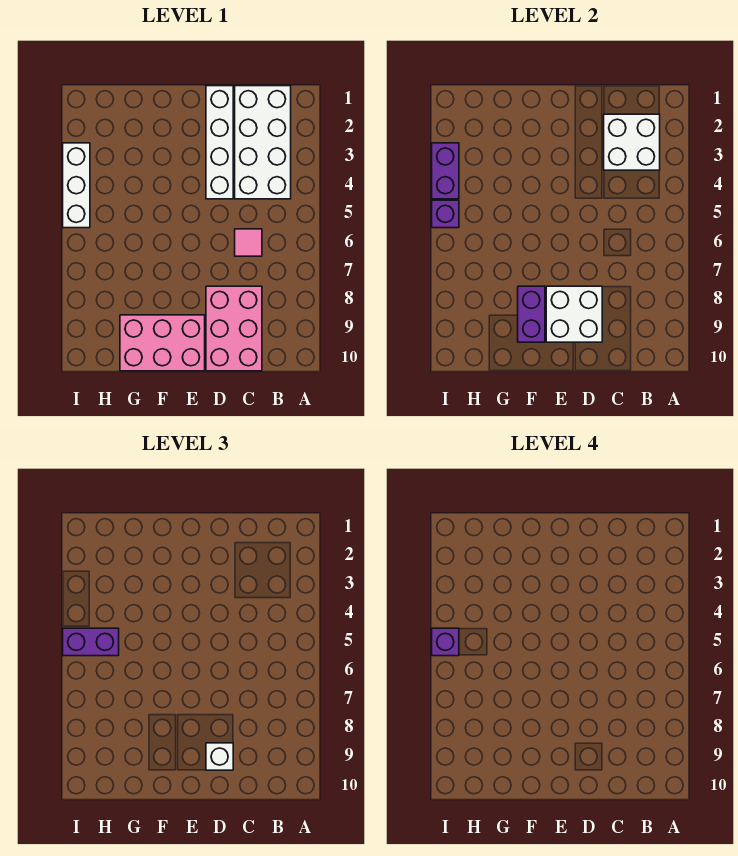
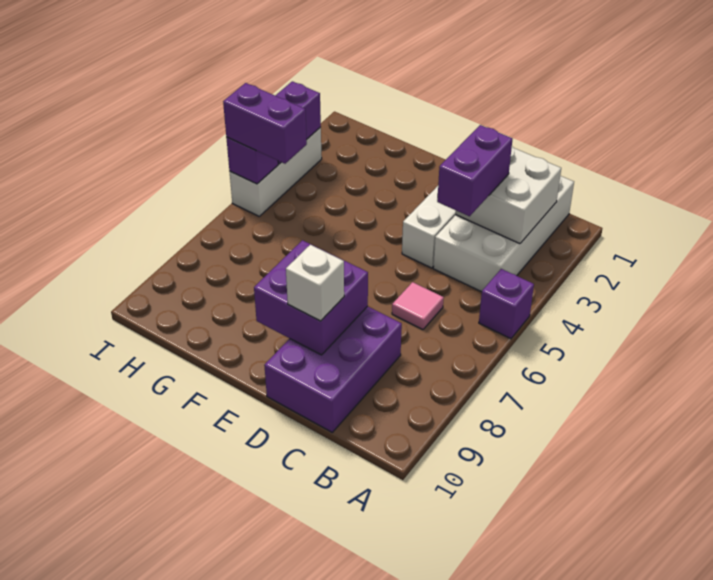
pink 2x3 brick [206,286,262,371] -> purple 2x3 brick [264,306,402,432]
white 2x2 brick [546,286,602,342] -> purple 2x2 brick [254,240,368,355]
pink 2x3 brick [120,315,205,371] -> none
purple 1x2 brick [518,286,545,342] -> purple 1x2 brick moved to [437,125,512,216]
purple 1x1 brick [432,628,459,656] -> purple 1x1 brick moved to [479,269,534,339]

